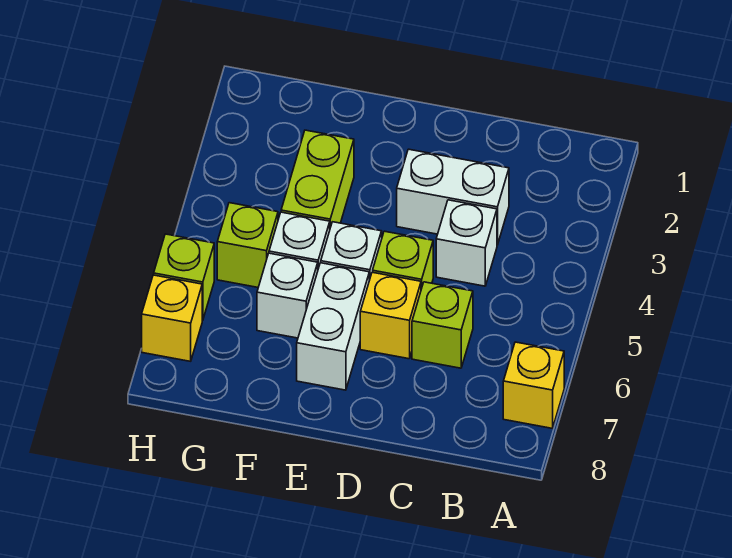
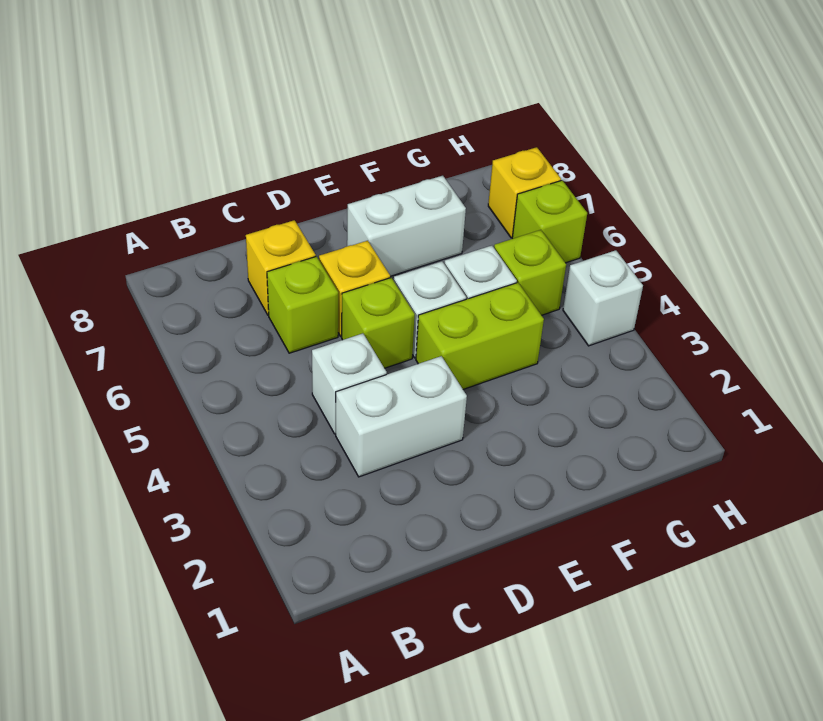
yellow 1x1 brick [503,342,564,428] -> yellow 1x1 brick moved to [246,220,316,315]
white 1x2 brick [297,263,369,390] -> white 1x2 brick turned to [347,176,466,276]
lime 1x2 brick [281,130,354,227] -> lime 1x2 brick turned to [416,283,544,389]
white 1x1 brick [257,253,318,338] -> white 1x1 brick moved to [563,250,643,346]

